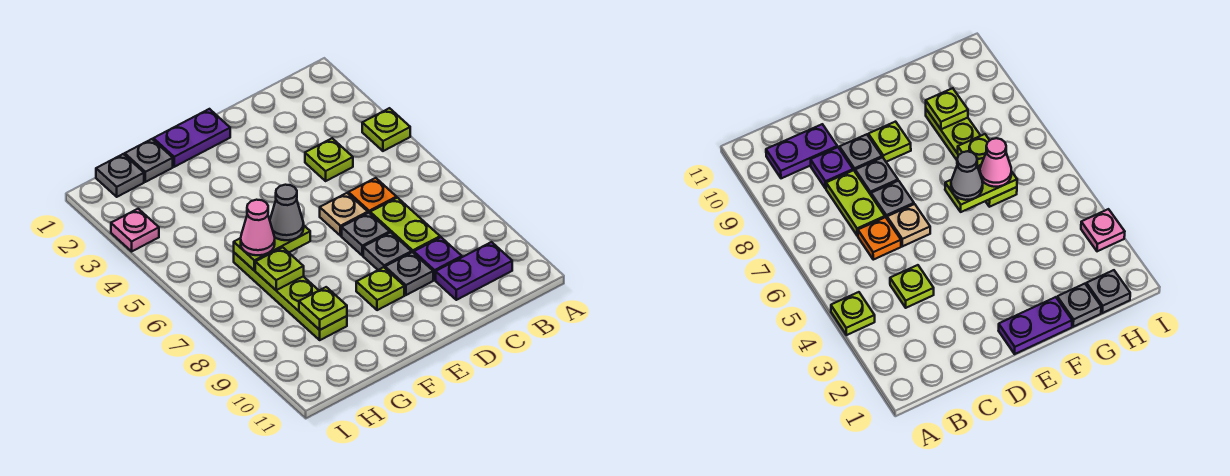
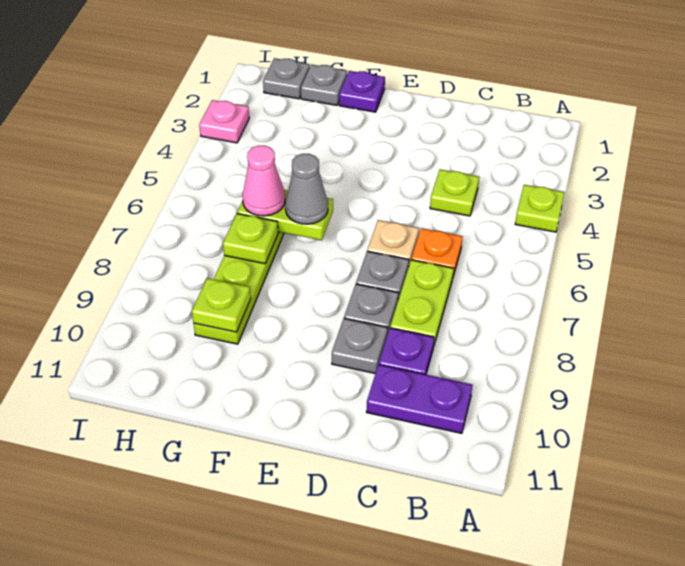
purple 1x2 plate [153,109,230,167] -> purple 1x1 plate [339,71,385,112]
lime 1x1 plate [356,267,404,310] -> none

